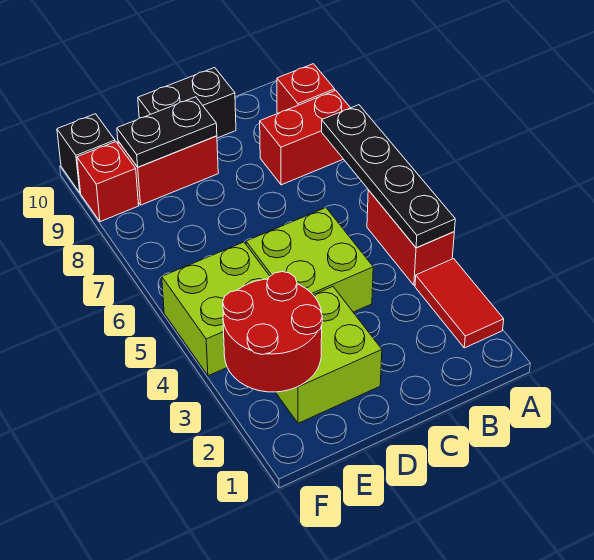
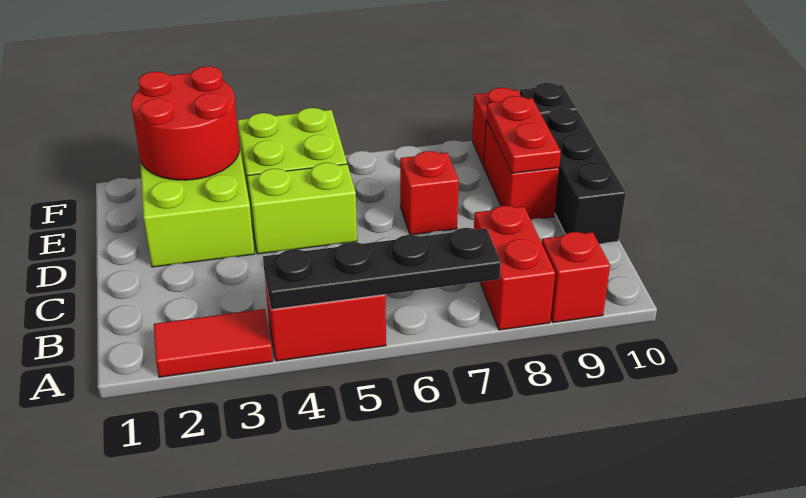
lime 2x2 brick [246,208,373,312] -> lime 1x2 brick [247,163,357,254]
black 1x2 brick [138,68,236,138] -> black 1x3 brick [541,108,626,244]
none -> red 1x1 brick [400,151,459,235]
black 1x2 plate [117,97,217,167] -> red 1x2 plate [486,96,561,173]

